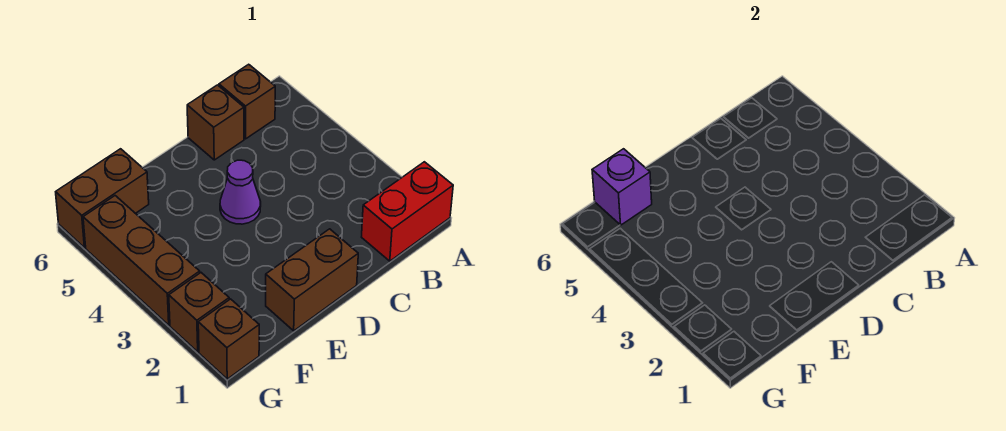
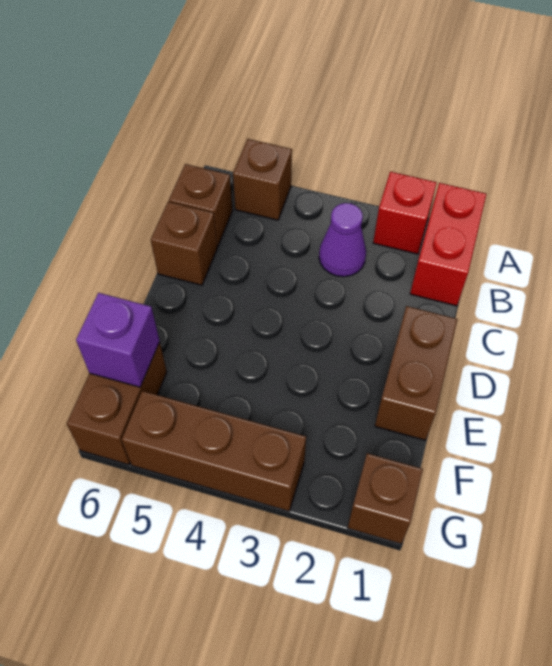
none -> red 1x1 brick [373,172,437,254]
purple 1x1 cone [220,160,261,224] -> purple 1x1 cone moved to [319,203,366,277]
brown 1x1 brick [169,273,229,352] -> brown 1x1 brick moved to [233,139,292,220]

